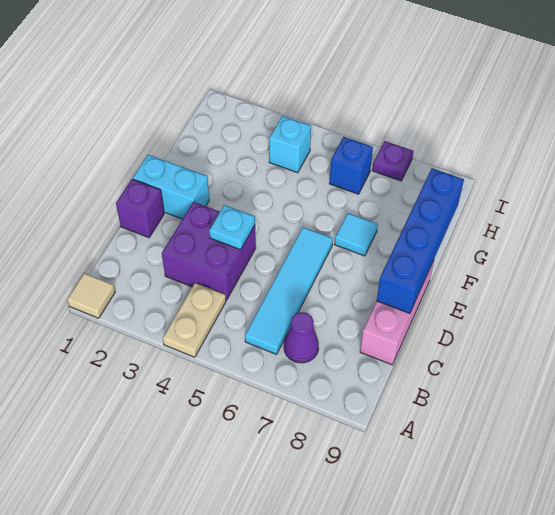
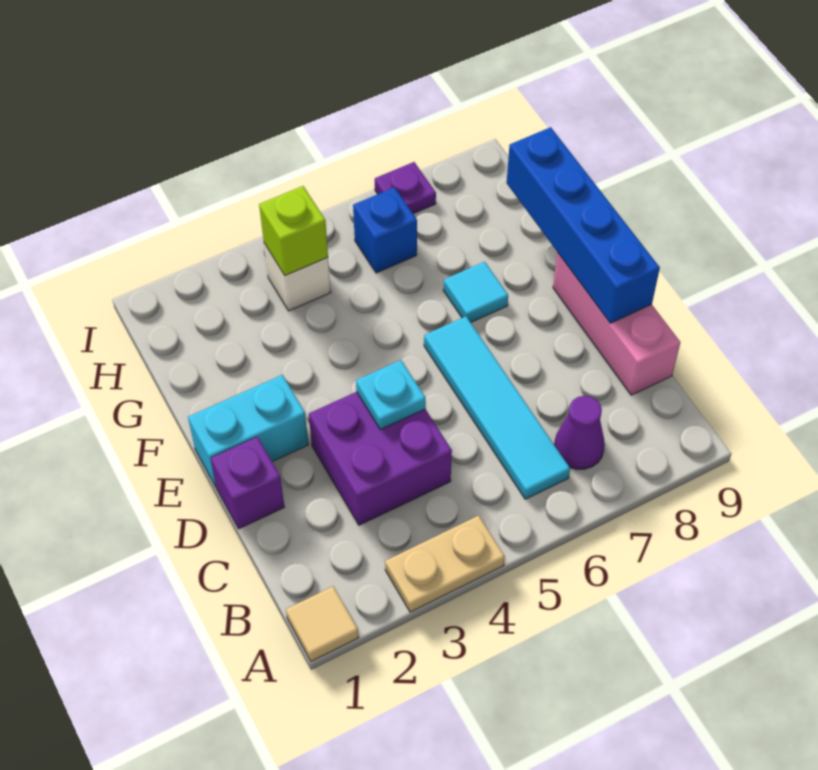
tan 1x2 plate [163,283,226,357] -> tan 1x2 plate turned to [385,515,505,612]
cyan 1x1 brick [269,116,311,173] -> white 1x1 brick [264,243,331,311]
none -> lime 1x1 brick [259,186,328,275]

